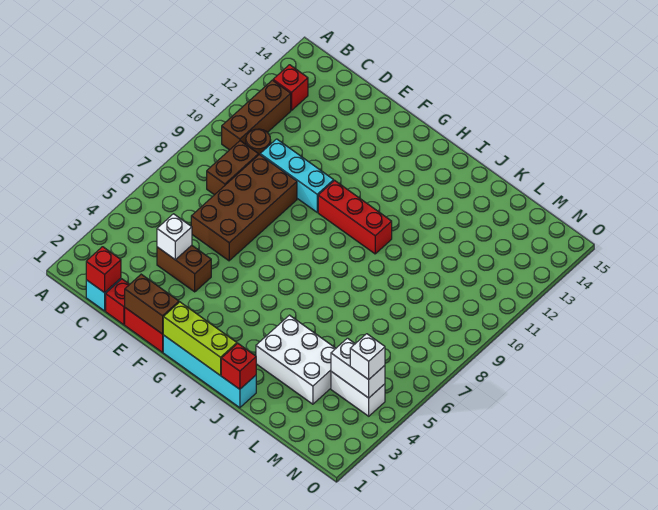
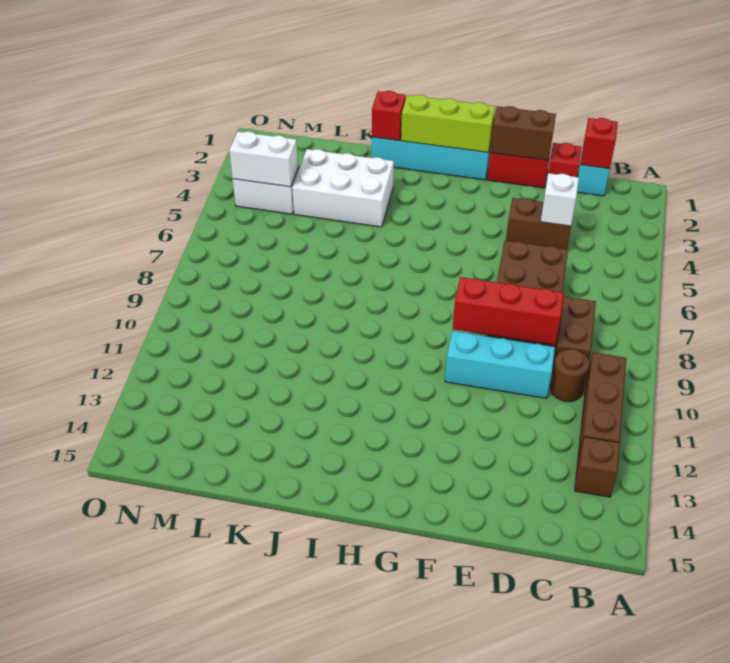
red 1x1 brick [273,65,308,110] -> brown 1x1 brick [575,437,620,497]
red 1x3 brick [318,180,392,254] -> red 1x3 brick moved to [453,277,564,345]
white 1x1 brick [350,334,385,380] -> none

